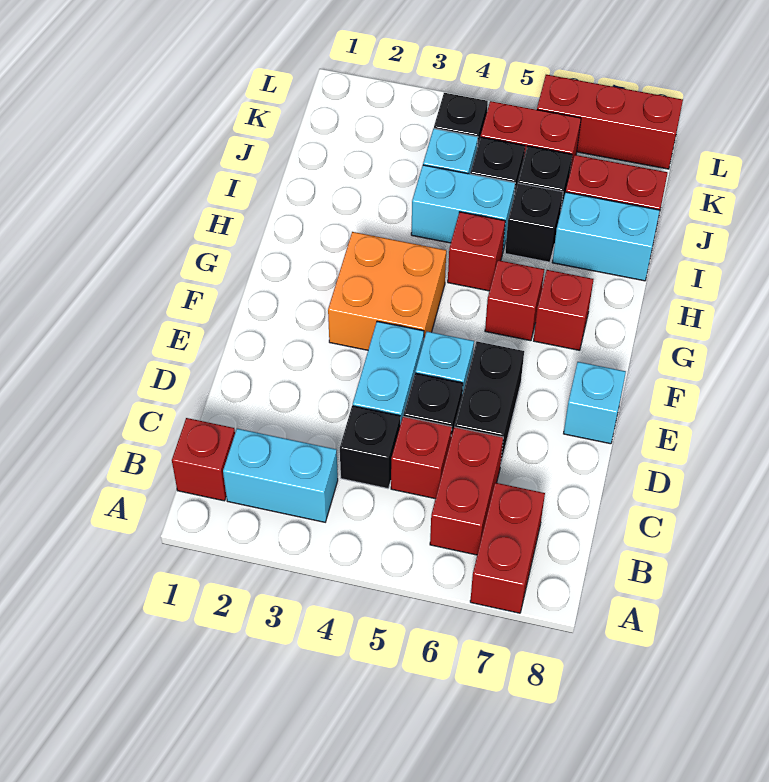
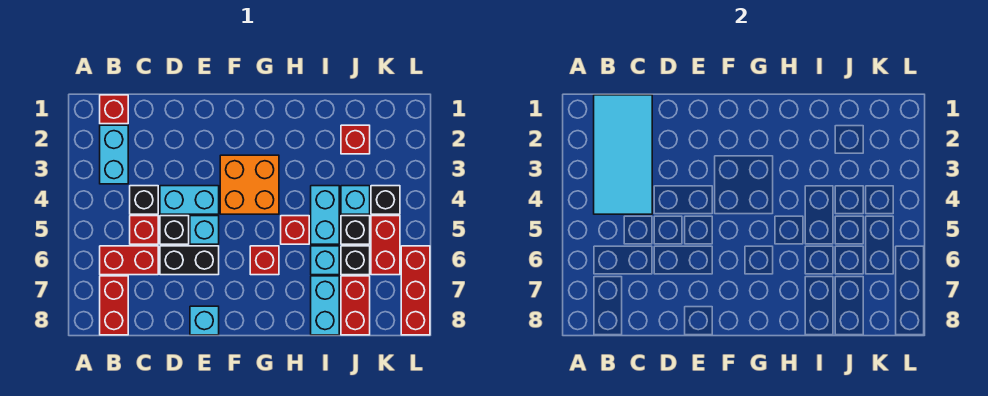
red 1x2 brick [470,483,545,613] -> red 1x2 brick turned to [100,276,128,335]
none -> cyan 2x4 tile [594,95,652,214]
red 1x1 brick [534,270,594,350] -> red 1x1 brick moved to [341,125,370,154]
black 1x1 brick [505,183,563,262] -> cyan 1x1 brick [311,246,339,275]

